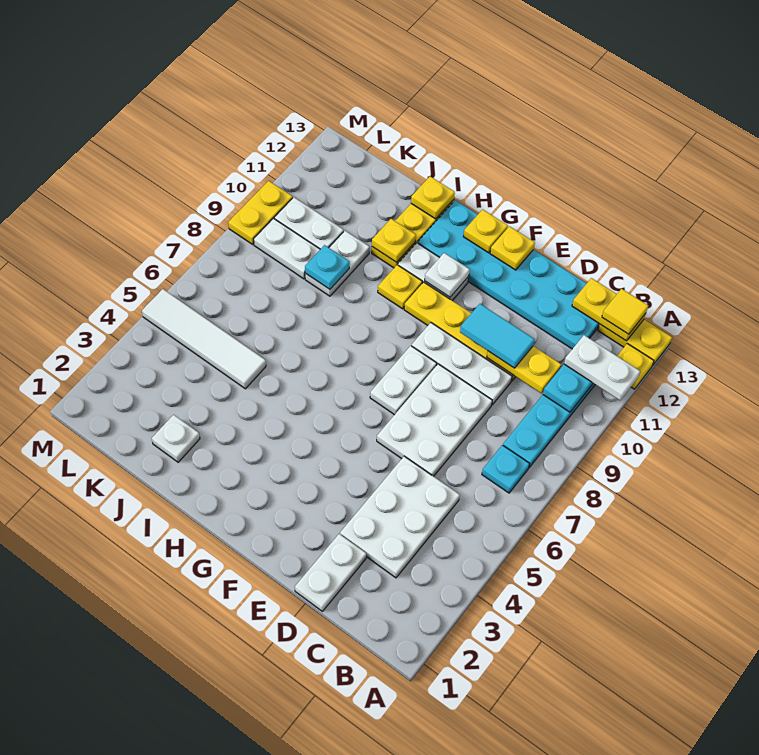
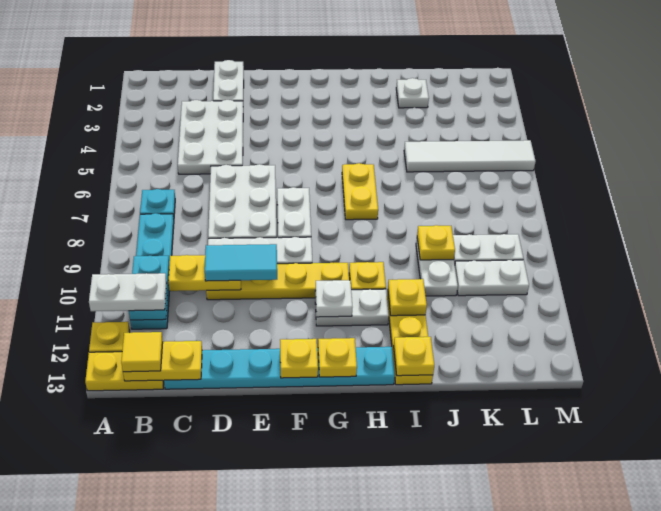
cyan 2x6 plate [418,200,600,349] -> cyan 1x6 plate [164,347,395,389]
cyan 1x1 plate [305,245,350,289] -> yellow 1x1 plate [417,225,455,260]
yellow 1x2 plate [228,181,293,245] -> yellow 1x2 plate moved to [342,163,378,220]

